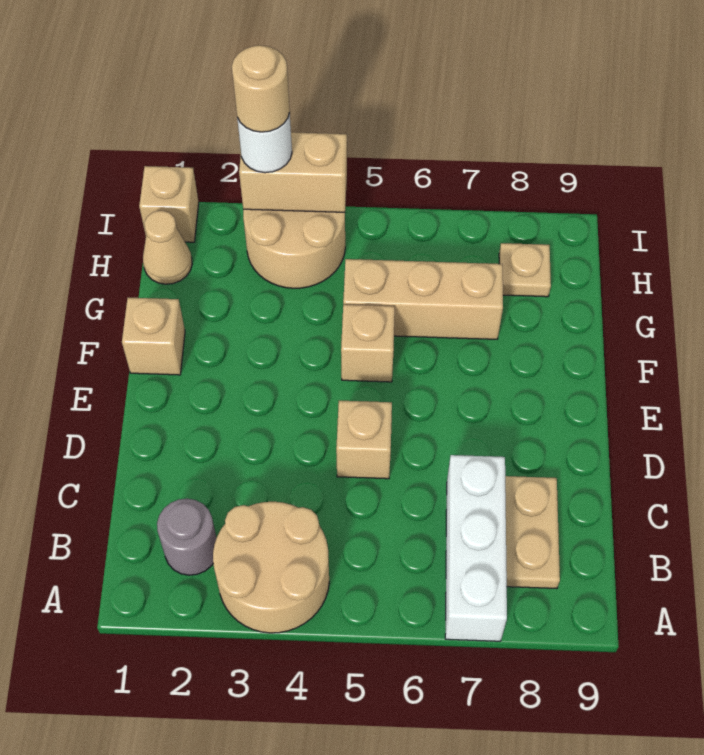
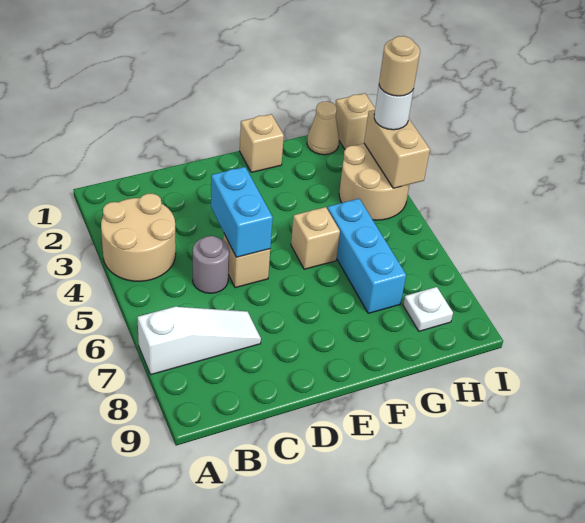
white 1x3 brick [445,455,507,641] -> white 1x3 slope [137,307,261,374]
grey 1x1 round brick [157,499,216,575] -> grey 1x1 round brick moved to [193,236,229,293]
tan 1x2 plate [505,476,560,588] -> none
none -> cyan 1x2 brick [211,167,273,257]
tan 1x3 brick [343,259,503,339] -> cyan 1x3 brick [327,199,406,313]
tan 1x1 plate [499,243,551,297] -> white 1x1 plate [403,287,453,331]

